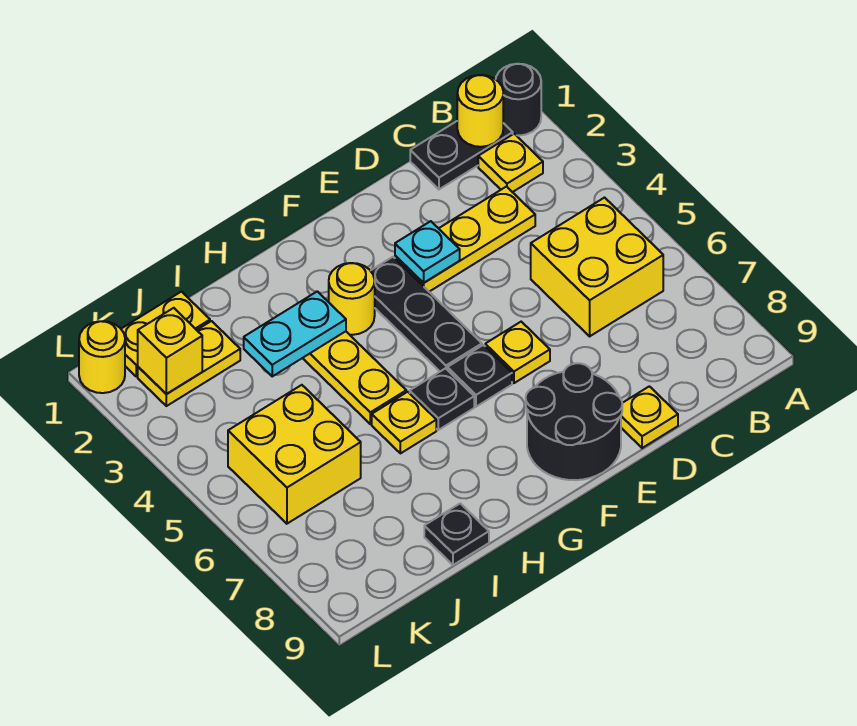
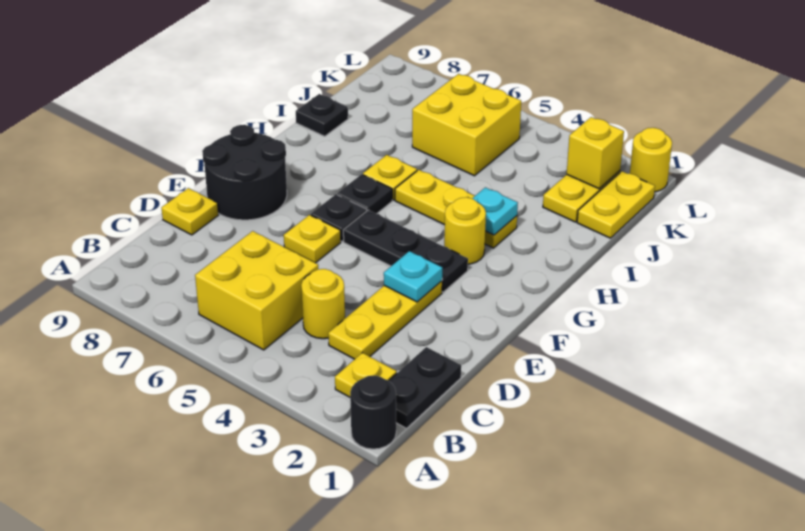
yellow 1x1 round brick [457,75,503,147] -> yellow 1x1 round brick moved to [301,269,345,339]
cyan 1x2 plate [244,291,346,376] -> cyan 1x1 plate [472,187,518,235]

